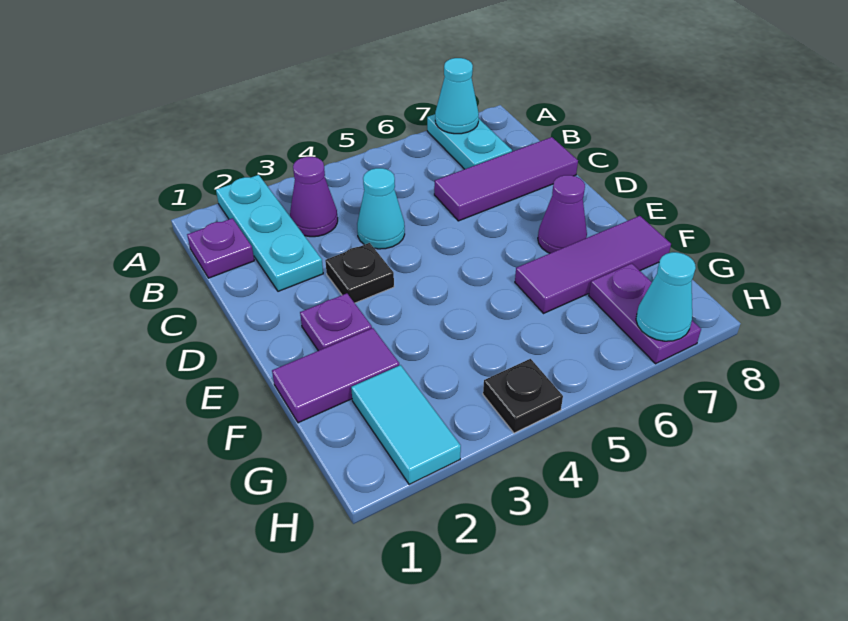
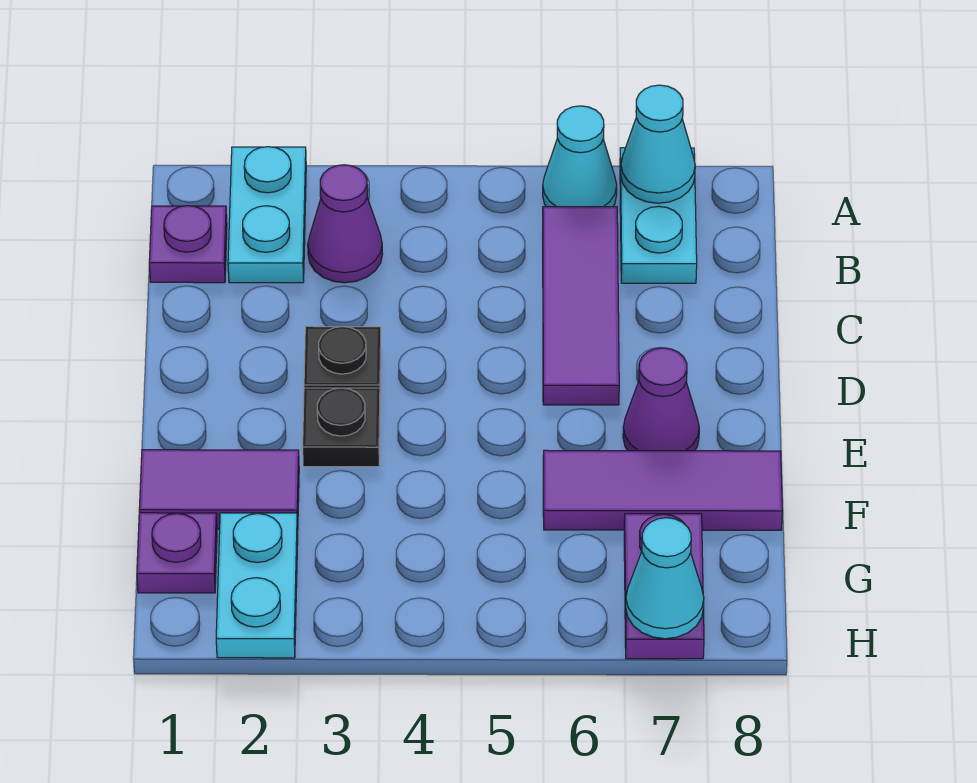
cyan 1x3 plate [216,175,323,291] -> cyan 1x2 plate [228,147,306,283]
cyan 1x1 cone [357,168,405,249] -> cyan 1x1 cone moved to [543,106,617,207]
purple 1x3 tile [434,137,578,221] -> purple 1x3 tile turned to [543,207,619,405]
purple 1x1 plate [300,293,372,351] -> purple 1x1 plate moved to [137,513,217,593]
cyan 1x2 tile [351,365,461,485] -> cyan 1x2 plate [216,513,298,658]
black 1x1 plate [483,359,563,433] -> black 1x1 plate moved to [303,388,380,467]

